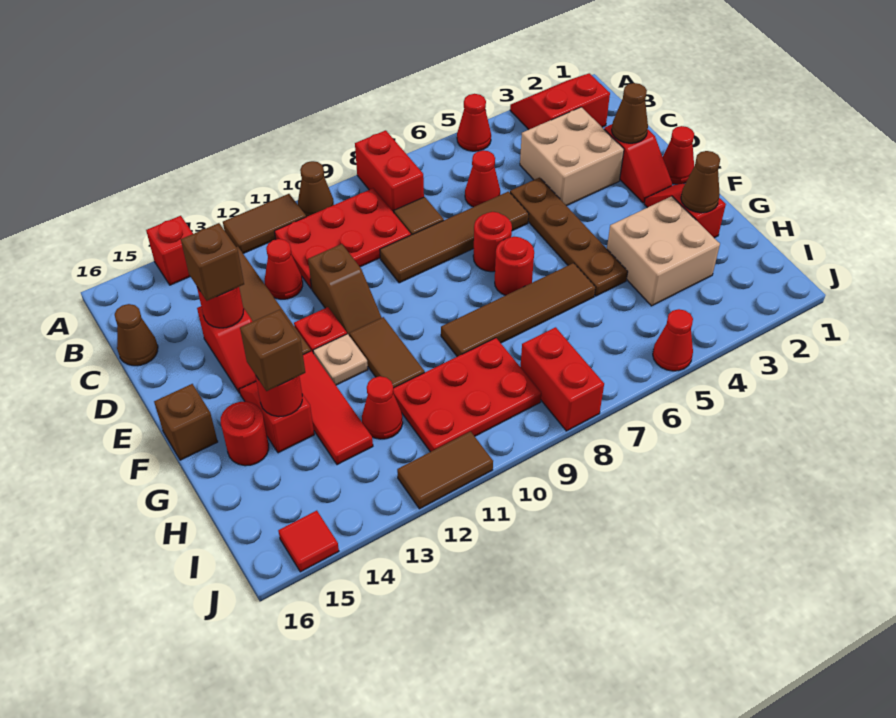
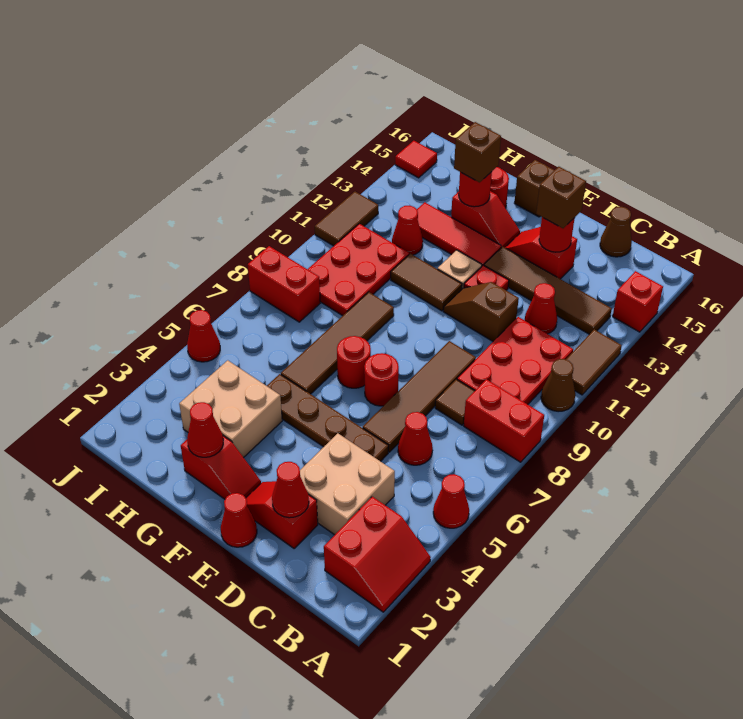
brown 1x1 cone [612,83,648,143] -> red 1x1 cone [272,462,309,518]
brown 1x1 cone [681,151,720,213] -> red 1x1 cone [187,402,223,457]

